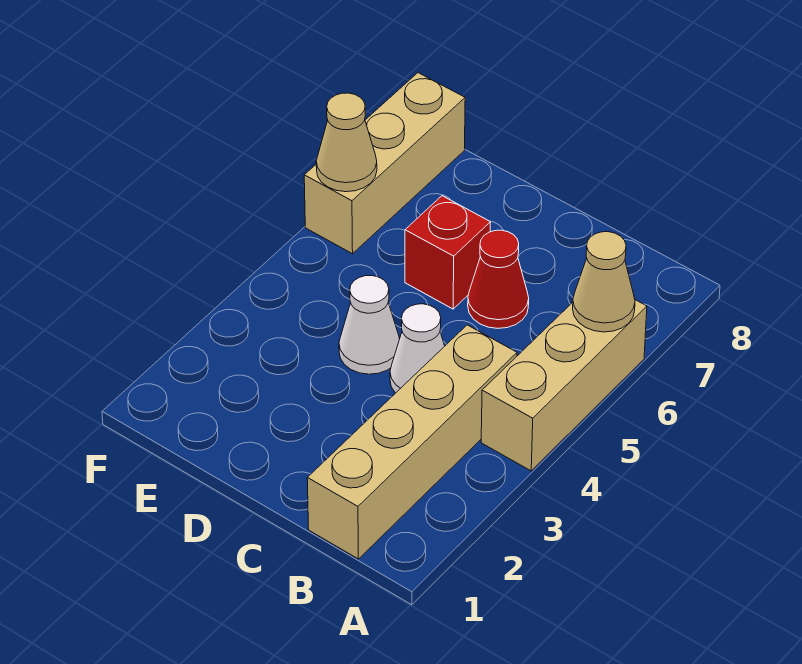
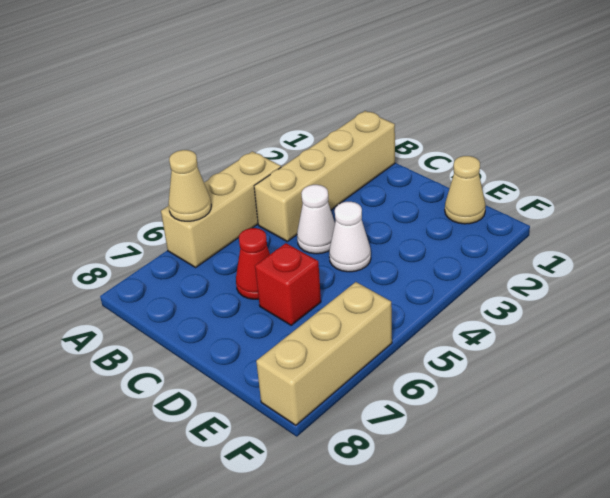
tan 1x1 cone [316,93,377,192] -> tan 1x1 cone moved to [445,156,486,224]

